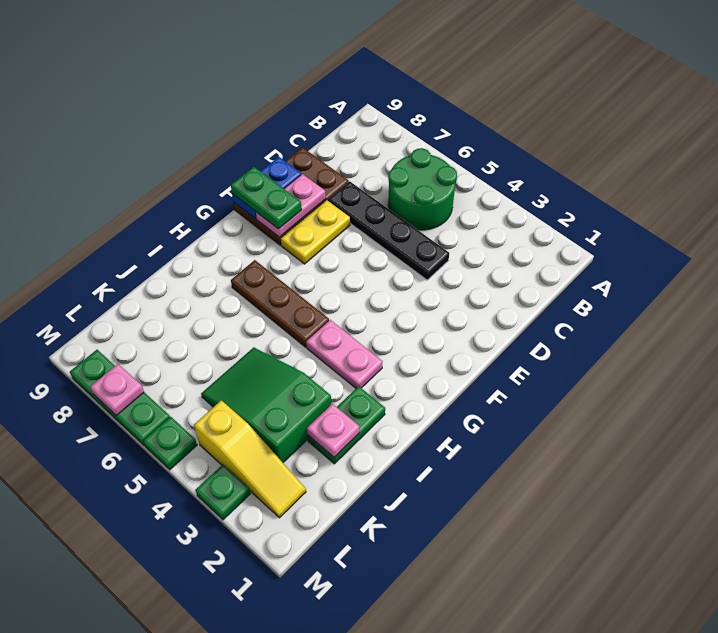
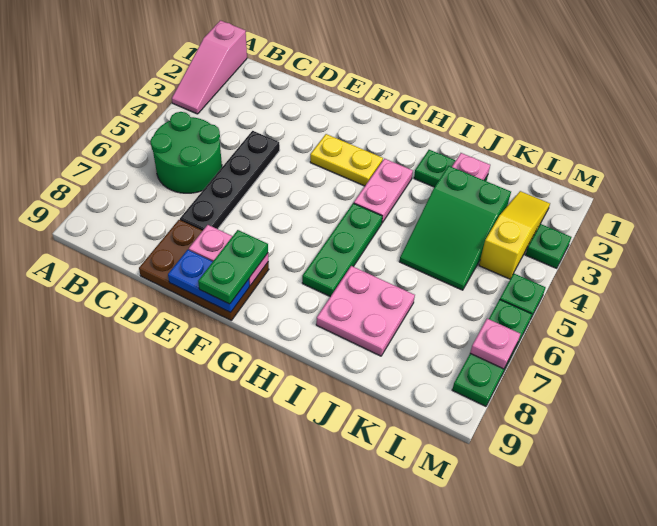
none -> pink 1x3 slope [172,20,247,114]
yellow 1x2 plate [281,200,350,264] -> yellow 1x2 plate moved to [310,134,383,186]
brown 1x3 plate [231,260,329,347] -> green 1x3 plate [302,203,382,297]
none -> pink 2x2 plate [316,266,415,356]

